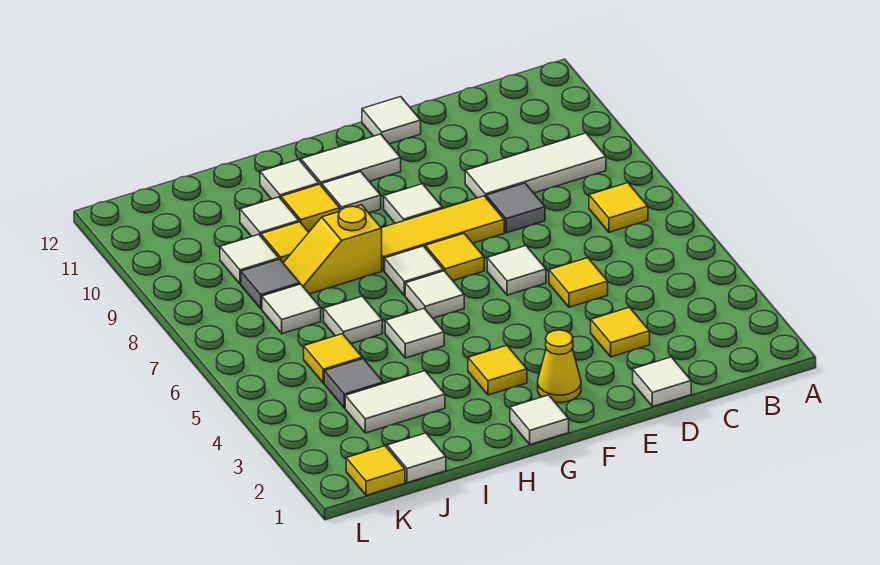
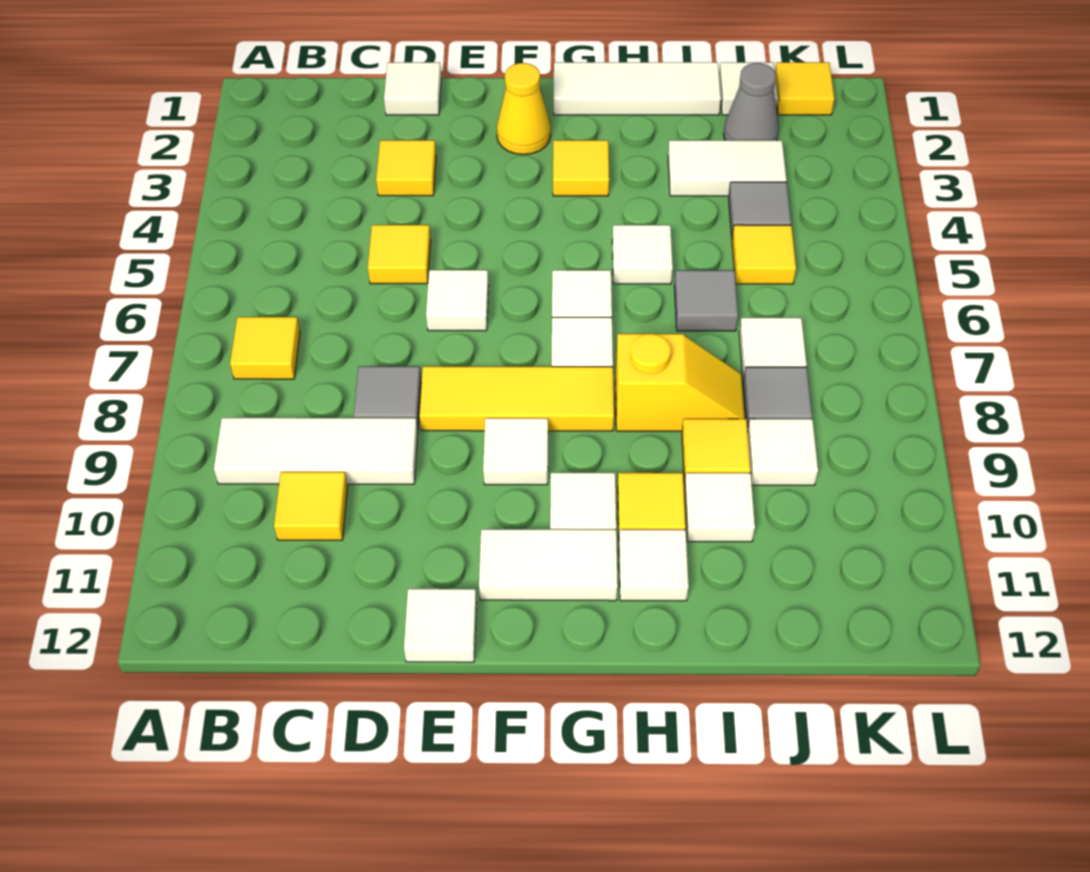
yellow 1x1 tile [425,234,484,281] -> yellow 1x1 tile moved to [274,472,348,540]
white 1x1 tile [510,395,569,445] -> white 1x3 tile [554,62,721,115]
white 1x1 tile [324,296,382,344] -> grey 1x1 tile [674,270,738,331]
none -> grey 1x1 cone [724,63,779,140]

